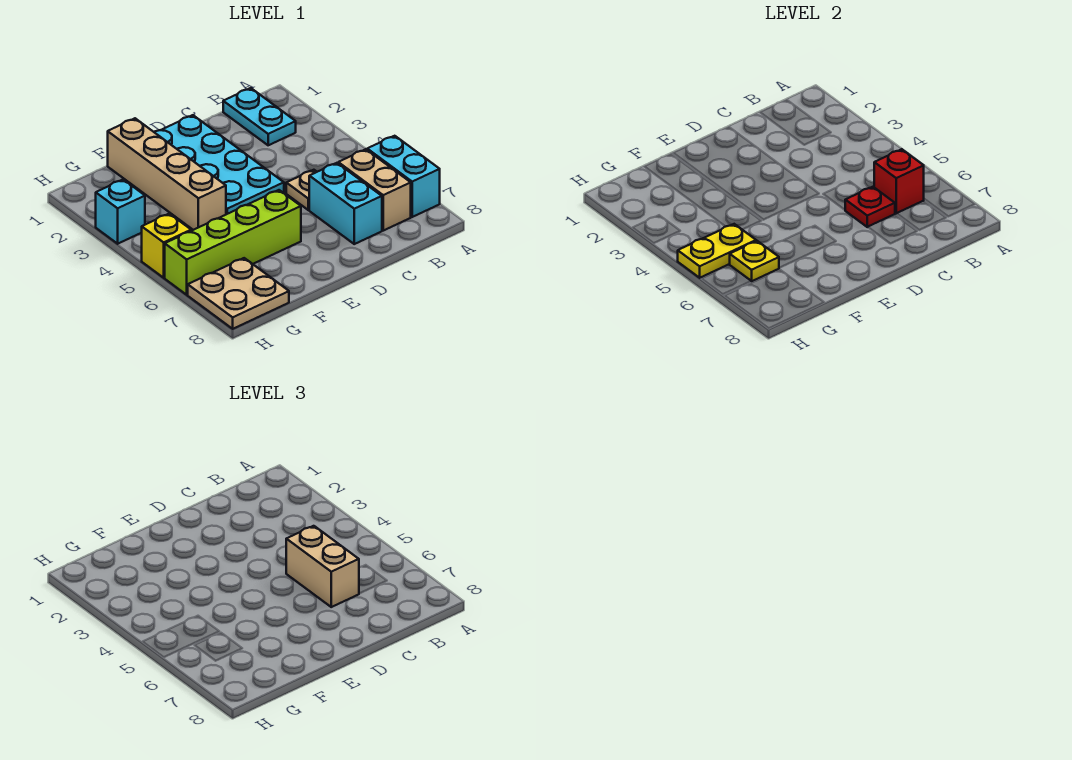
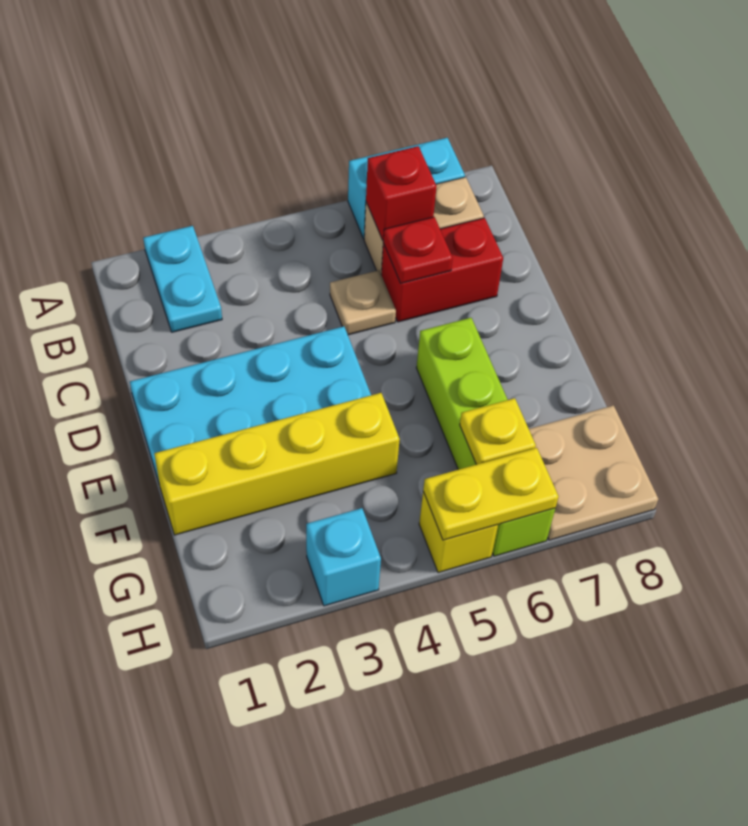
cyan 1x2 plate [223,88,296,145] -> cyan 1x2 plate turned to [143,226,222,332]
tan 1x2 brick [286,526,359,607] -> none
cyan 1x2 brick [309,163,382,244] -> red 1x2 brick [381,218,503,322]
tan 1x4 brick [108,118,226,230] -> yellow 1x4 brick [154,393,400,535]
yellow 1x2 plate [678,224,756,278] -> yellow 1x2 plate turned to [423,448,559,540]

